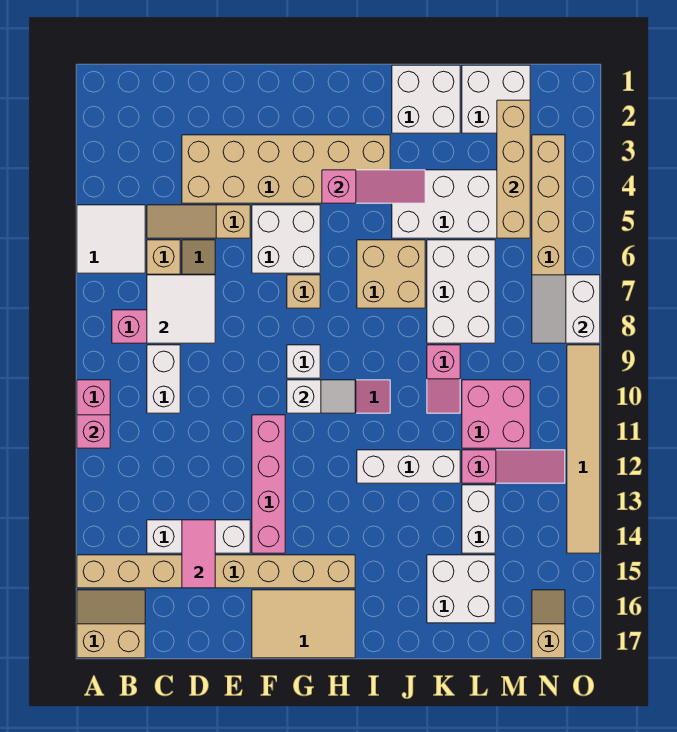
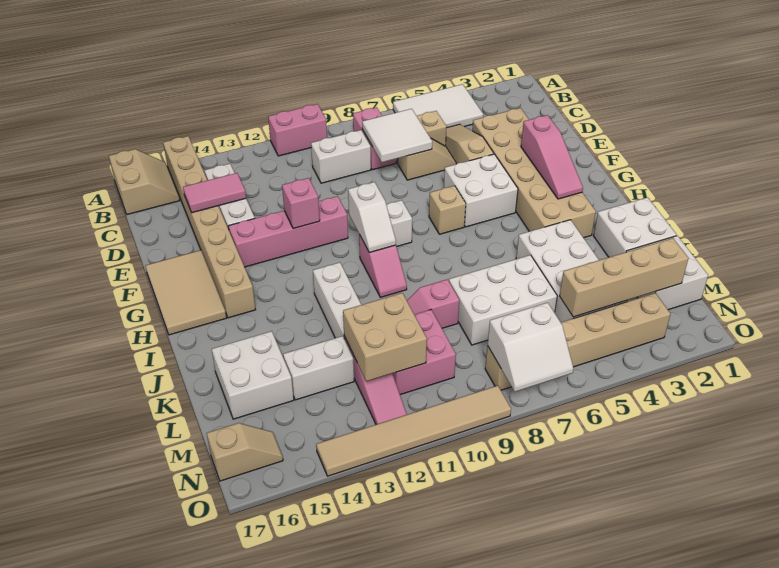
white 2x2 tile [77,205,145,273] -> white 2x3 tile [393,84,483,128]
pink 1x1 brick [77,415,110,448] -> pink 1x1 brick moved to [282,178,320,229]
pink 1x3 slope [322,170,425,203] -> pink 1x3 slope moved to [521,115,583,199]
tan 2x2 brick [357,240,425,308] -> tan 2x2 brick moved to [343,293,427,381]
white 2x2 slope [532,275,600,343] -> white 2x2 slope turned to [488,303,574,392]

